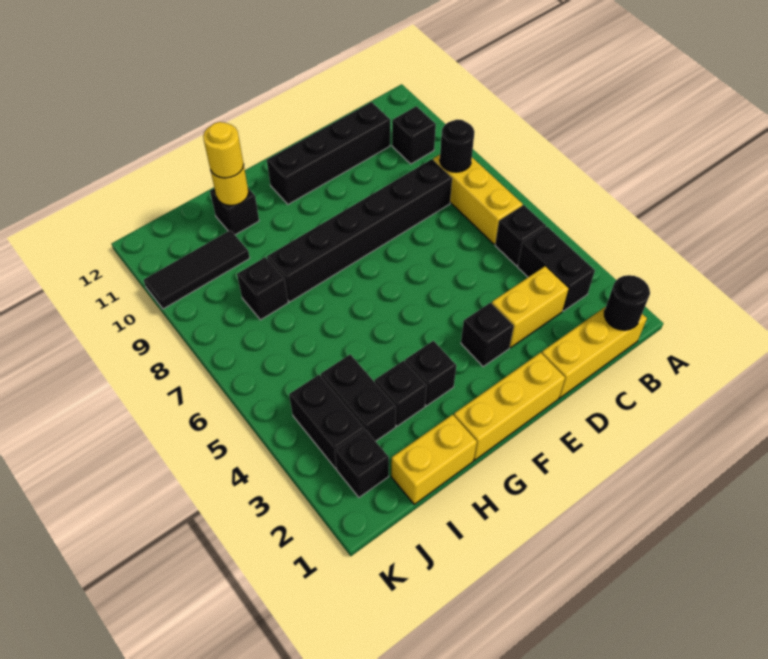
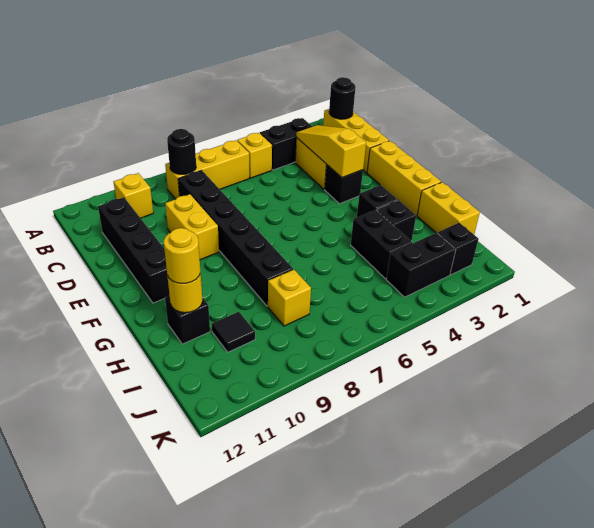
black 1x1 brick [495,205,546,266] -> yellow 1x1 brick [237,133,272,178]
black 1x1 brick [392,106,436,164] -> yellow 1x1 brick [114,173,153,218]
none -> yellow 1x3 slope [296,125,366,178]
none -> yellow 1x2 brick [165,194,219,260]
black 1x2 brick [321,355,396,441] -> black 1x2 brick turned to [351,210,412,279]
black 1x1 brick [237,257,288,320] -> yellow 1x1 brick [268,270,311,326]
black 1x3 tile [144,230,250,309] -> black 1x1 tile [212,312,255,352]

